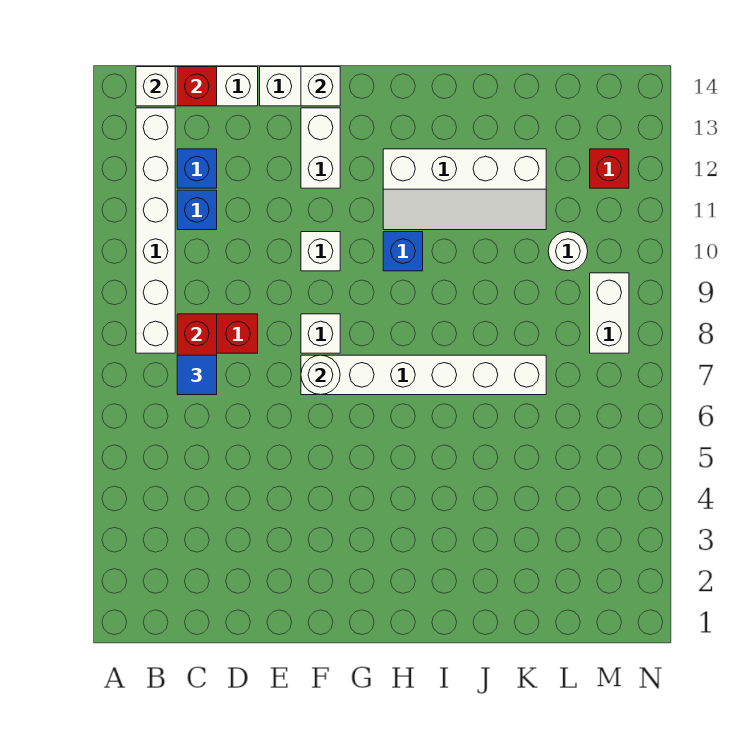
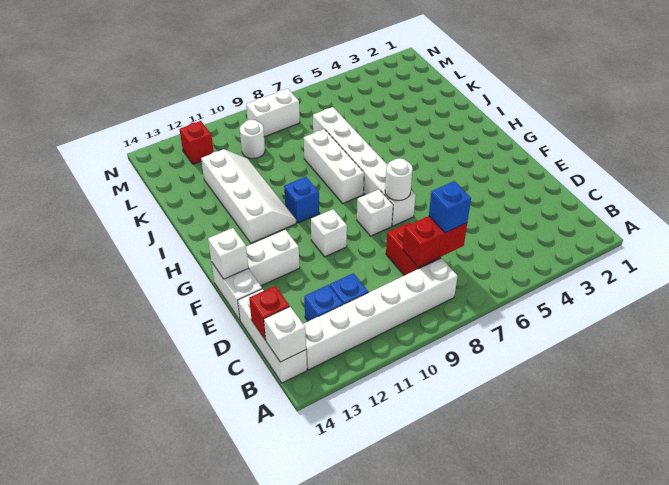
blue 1x1 tile [177,355,217,395] -> blue 1x1 brick [429,181,471,233]
none -> white 1x3 brick [304,129,364,203]

